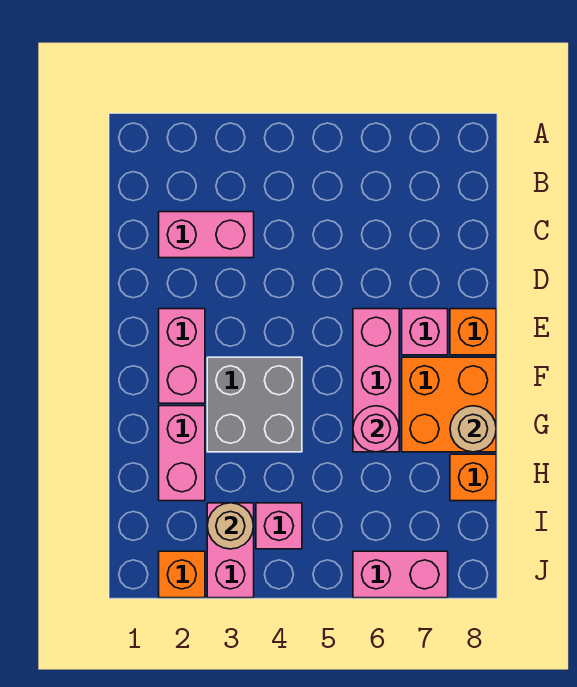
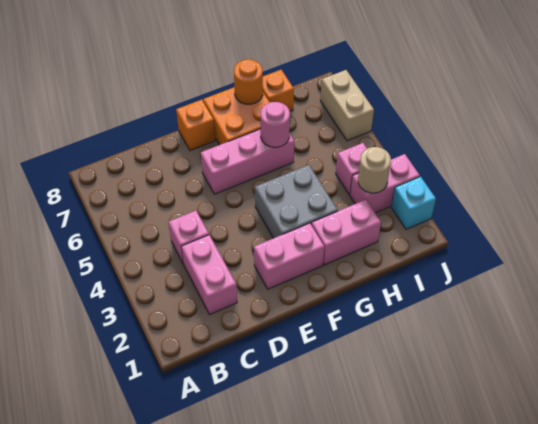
pink 1x1 brick [402,309,448,355] -> pink 1x1 brick moved to [169,211,209,264]
tan 1x1 round brick [450,406,496,452] -> orange 1x1 round brick [234,59,263,104]
orange 1x1 brick [159,551,205,598] -> cyan 1x1 brick [391,177,436,229]
pink 1x2 brick [353,551,448,598] -> tan 1x2 brick [320,70,374,141]

